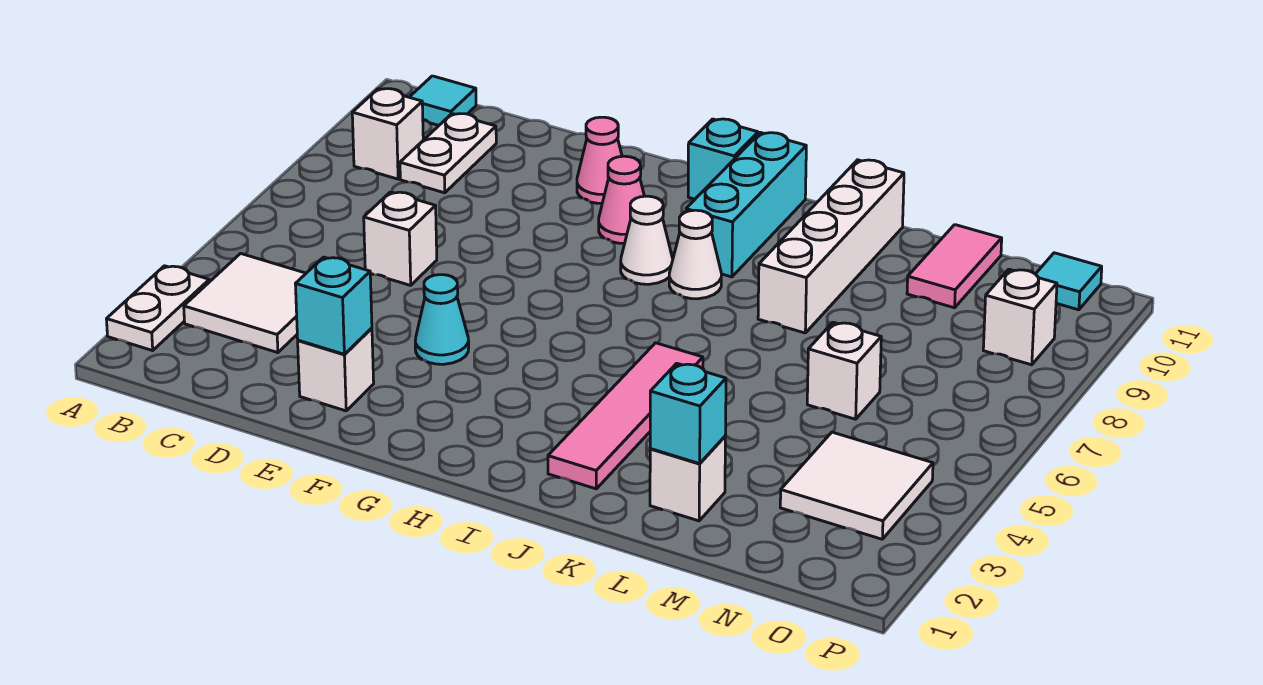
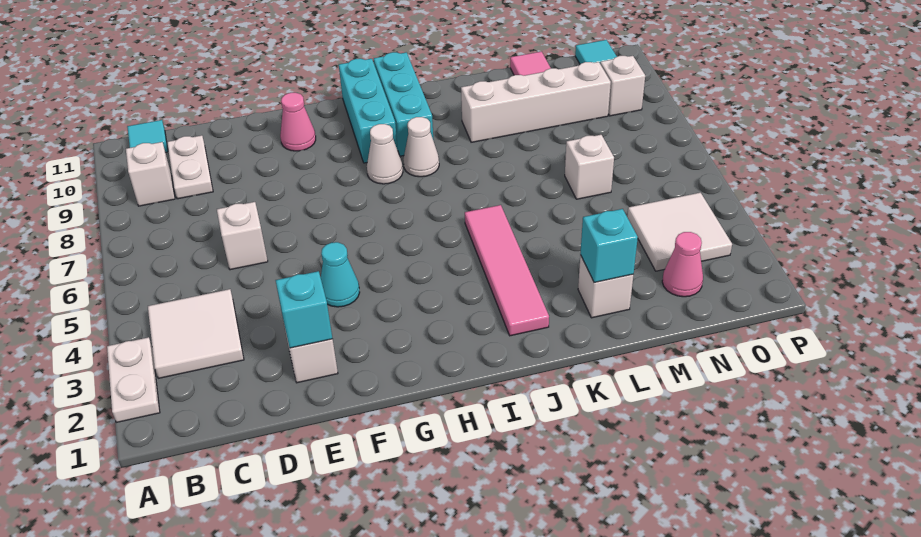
pink 1x1 cone [599,156,644,243] -> pink 1x1 cone moved to [662,232,703,297]
cyan 1x1 brick [688,119,758,199] -> cyan 1x3 brick [339,59,398,163]
white 1x4 brick [758,160,904,333] -> white 1x4 brick turned to [461,62,611,142]

